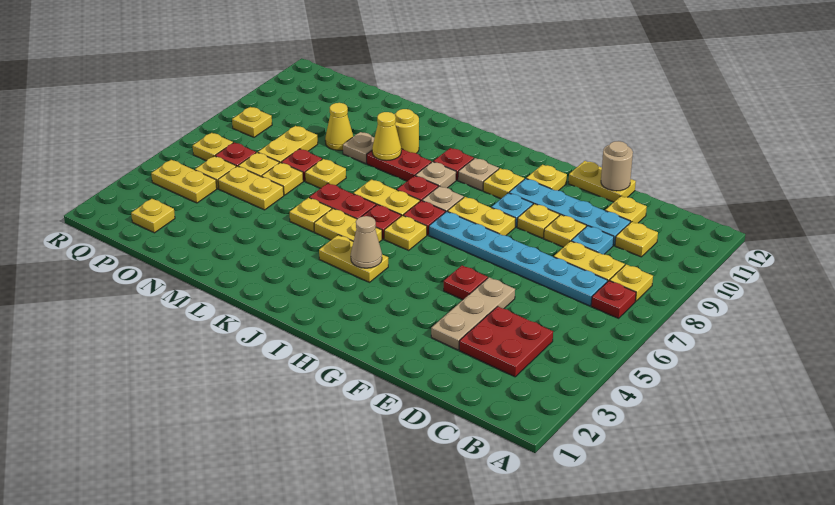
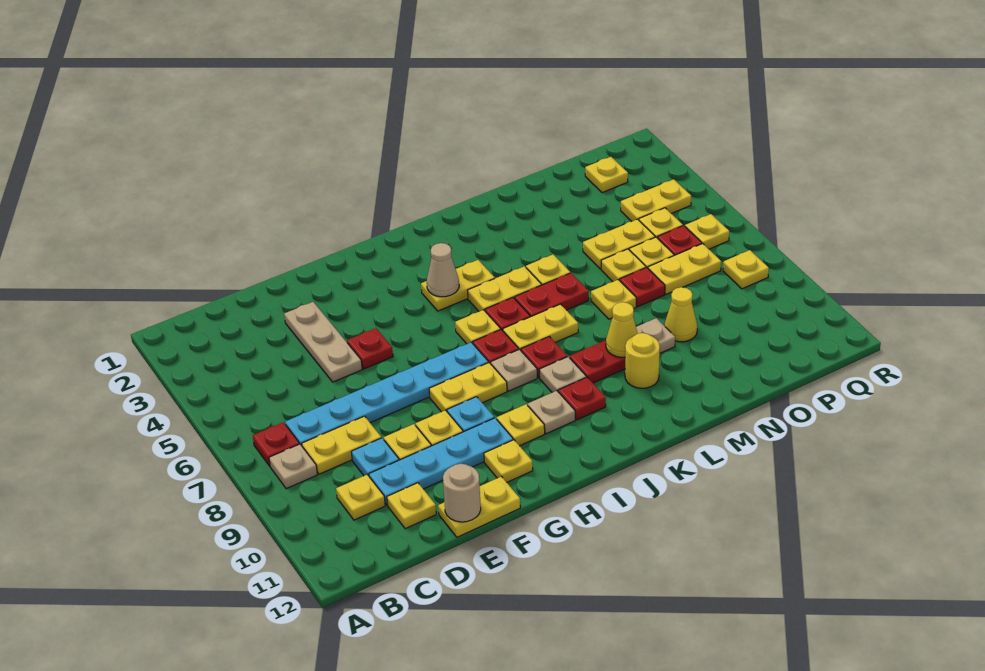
yellow 1x1 plate [610,264,653,301] -> tan 1x1 plate [269,444,317,489]
red 2x2 plate [459,306,553,377] -> none
yellow 1x2 plate [258,126,318,163] -> yellow 1x2 plate turned to [648,244,721,294]

